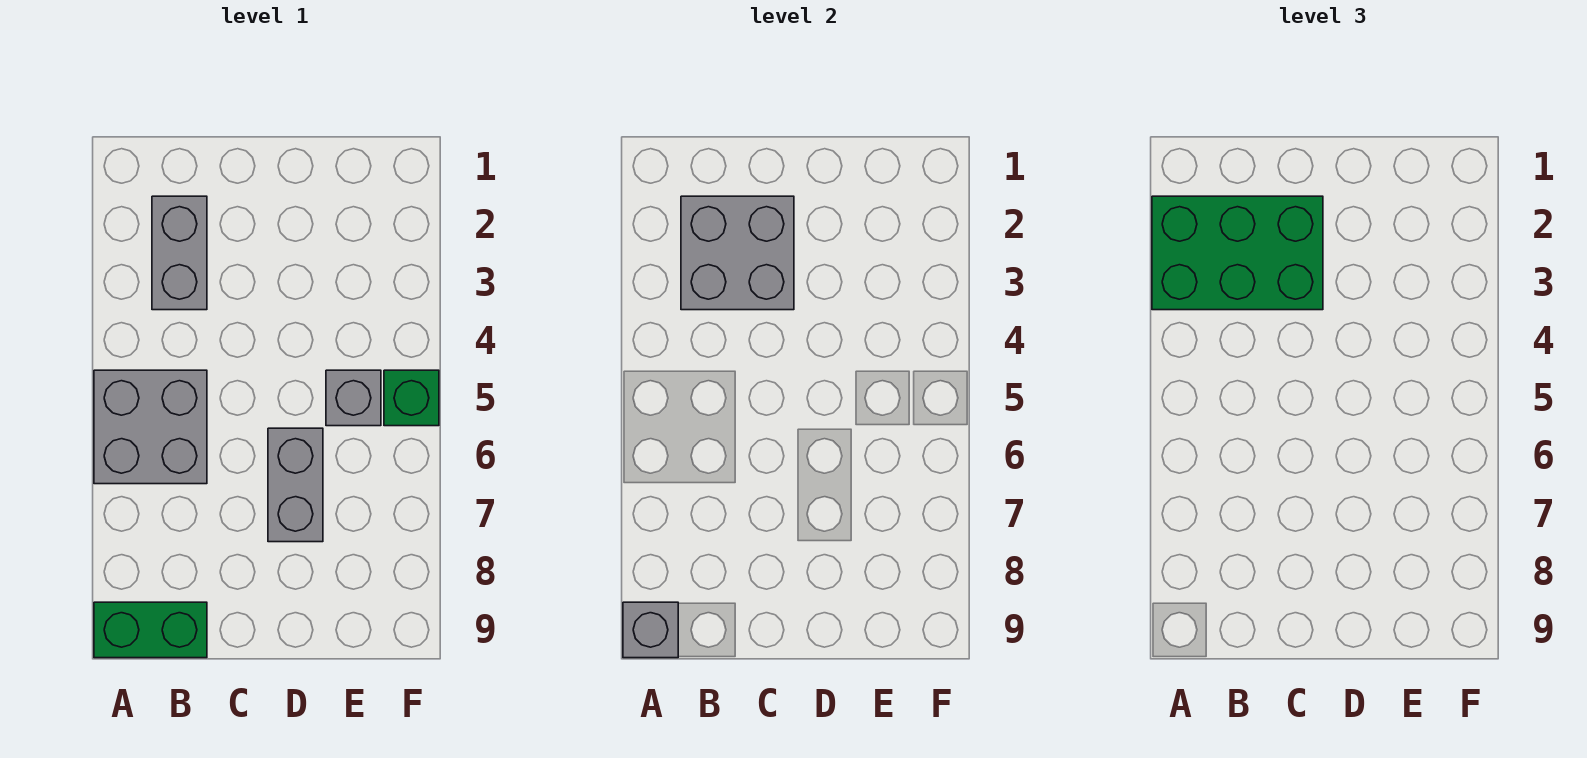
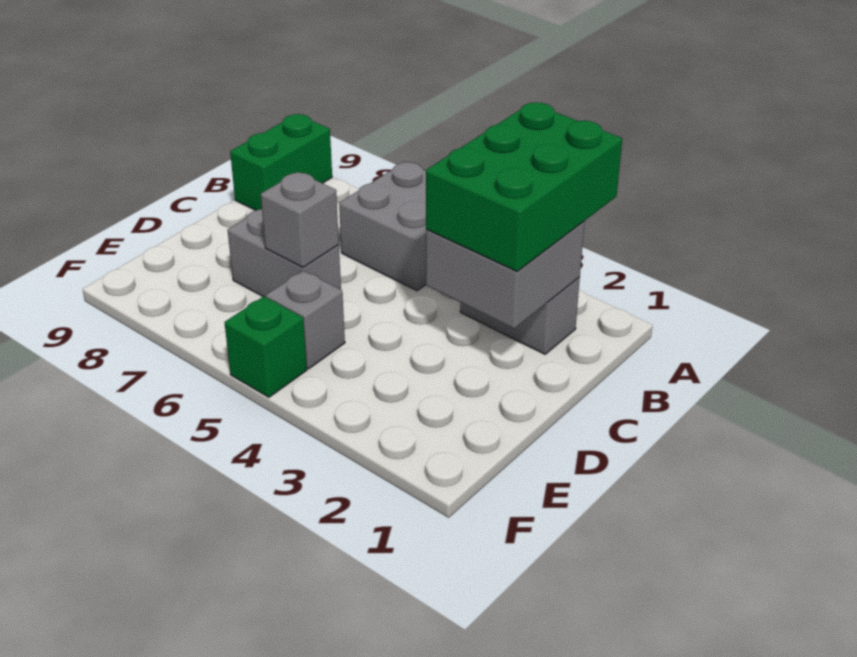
grey 1x1 brick [623,602,678,658] -> grey 1x1 brick moved to [261,172,339,267]

